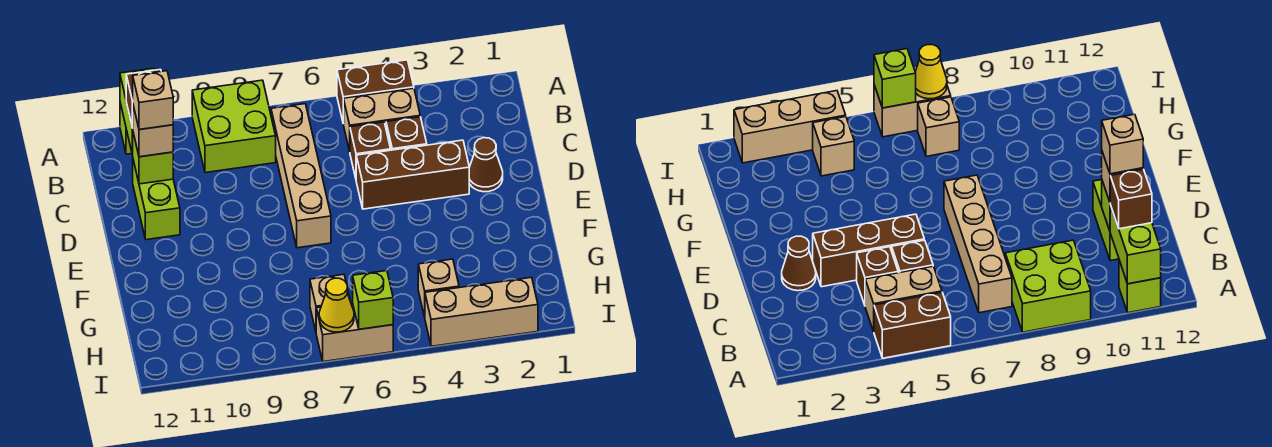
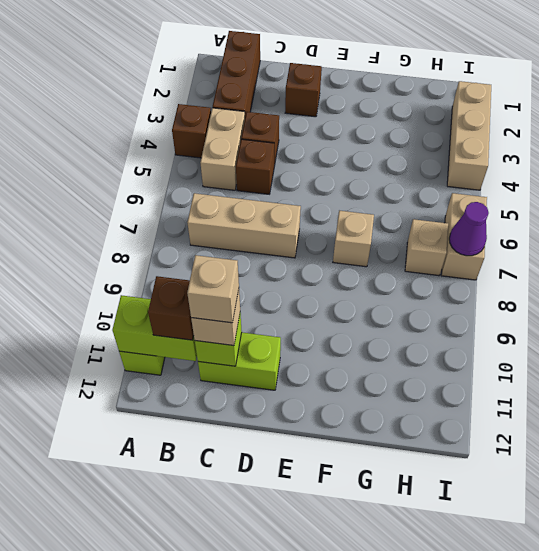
brown 1x2 brick [337,60,414,123] -> brown 1x1 brick [172,104,211,158]
lime 2x2 brick [192,80,276,173] -> none
tan 1x4 brick [271,104,331,248] -> tan 1x3 brick [187,193,301,258]
brown 1x1 cone [469,138,503,192] -> brown 1x1 brick [285,63,322,117]
brown 1x3 brick [356,140,469,209] -> brown 1x3 brick moved to [213,31,260,116]
tan 1x1 brick [418,259,459,317] -> tan 1x1 brick moved to [333,211,374,267]
lime 1x1 brick [353,271,393,329] -> none
yellow 1x1 cone [319,278,354,332] -> purple 1x1 cone [449,202,489,256]

